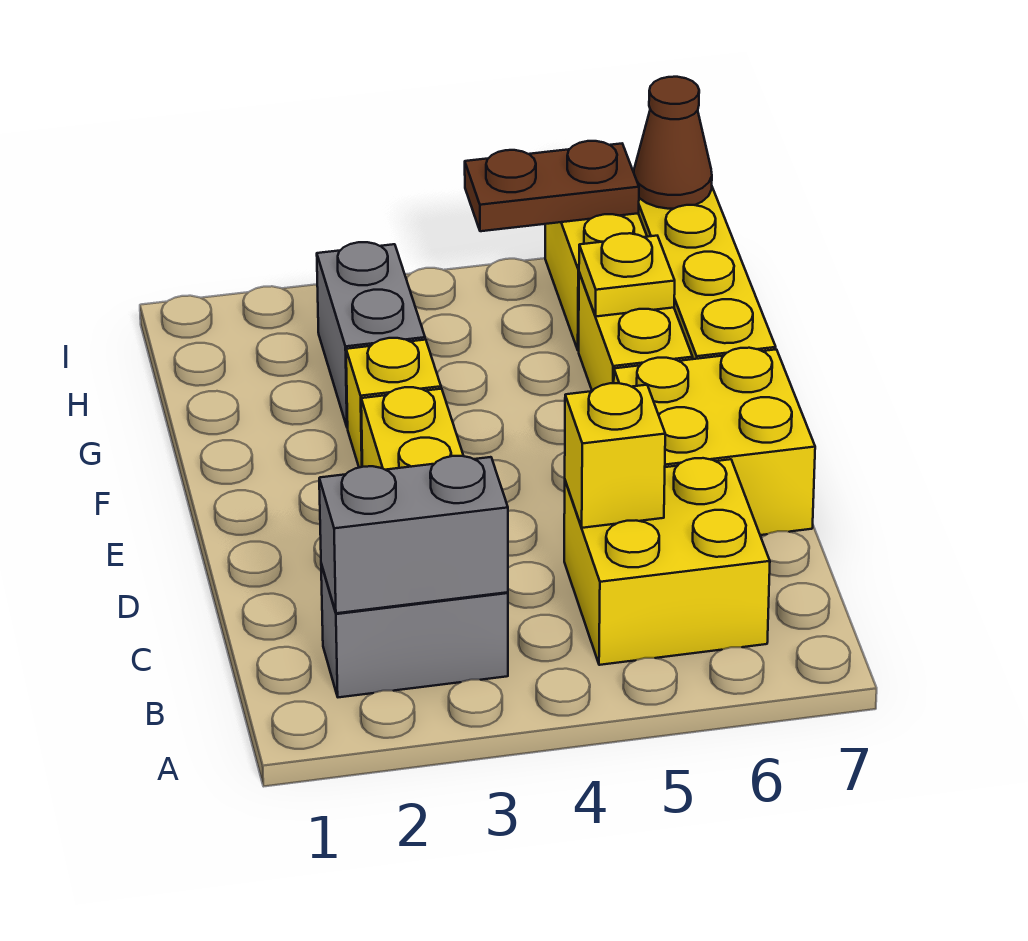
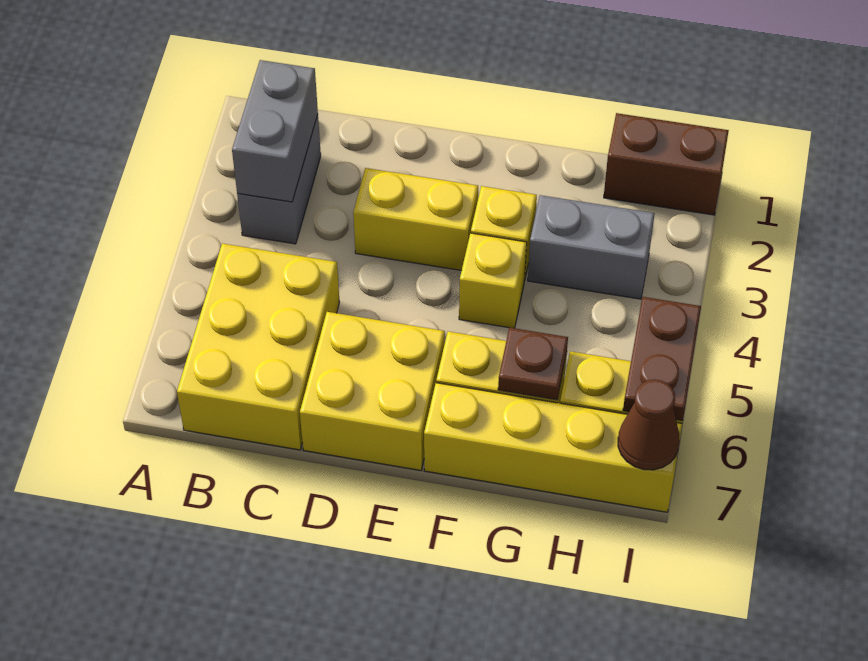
yellow 2x2 brick [564,458,770,665] -> yellow 2x3 brick [177,243,340,450]
yellow 1x1 brick [565,383,665,528] -> yellow 1x1 brick moved to [459,233,527,328]
yellow 1x1 plate [579,233,675,316] -> brown 1x1 plate [498,328,568,400]
none -> brown 1x2 brick [604,113,729,215]

